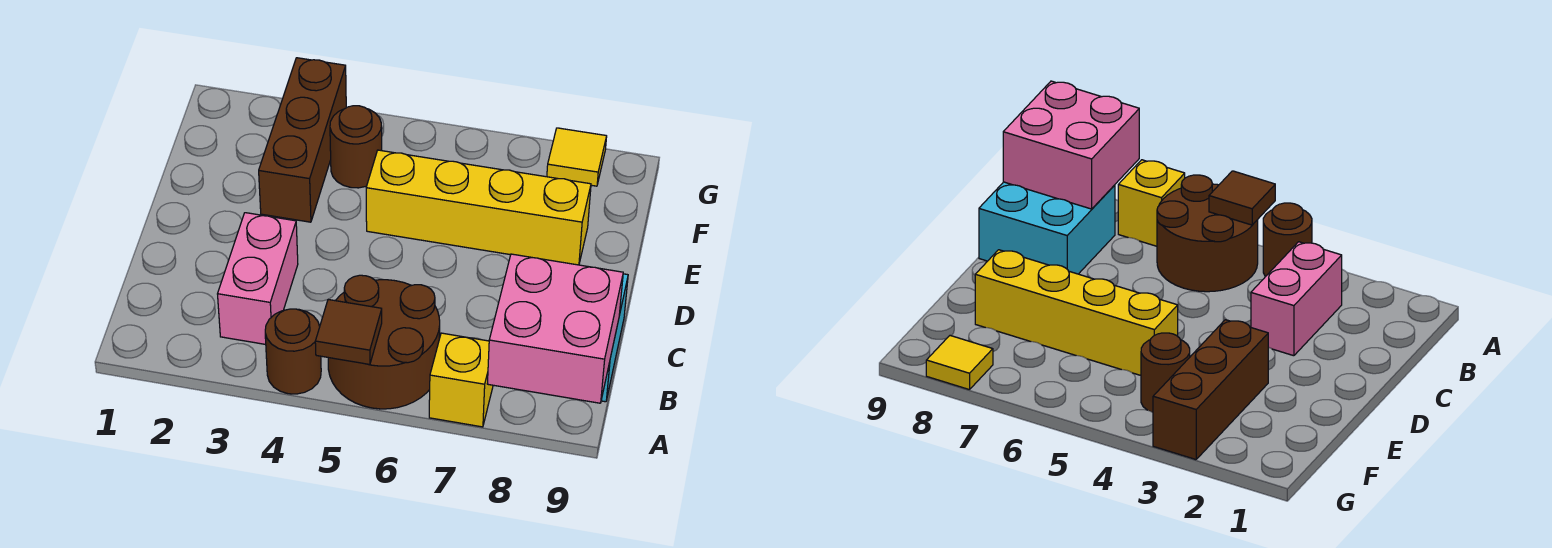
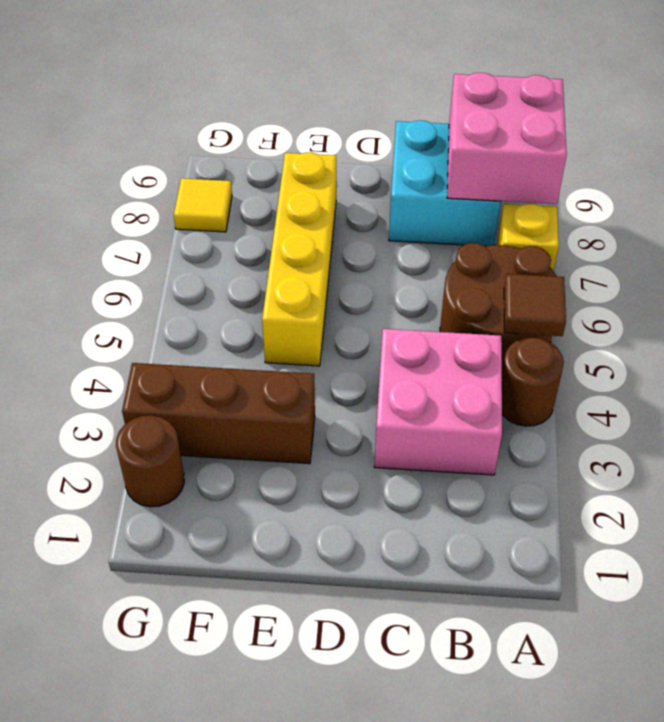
pink 1x2 brick [218,213,298,344] -> pink 2x2 brick [374,329,502,475]
brown 1x1 round brick [330,106,382,188] -> brown 1x1 round brick moved to [116,415,184,507]

